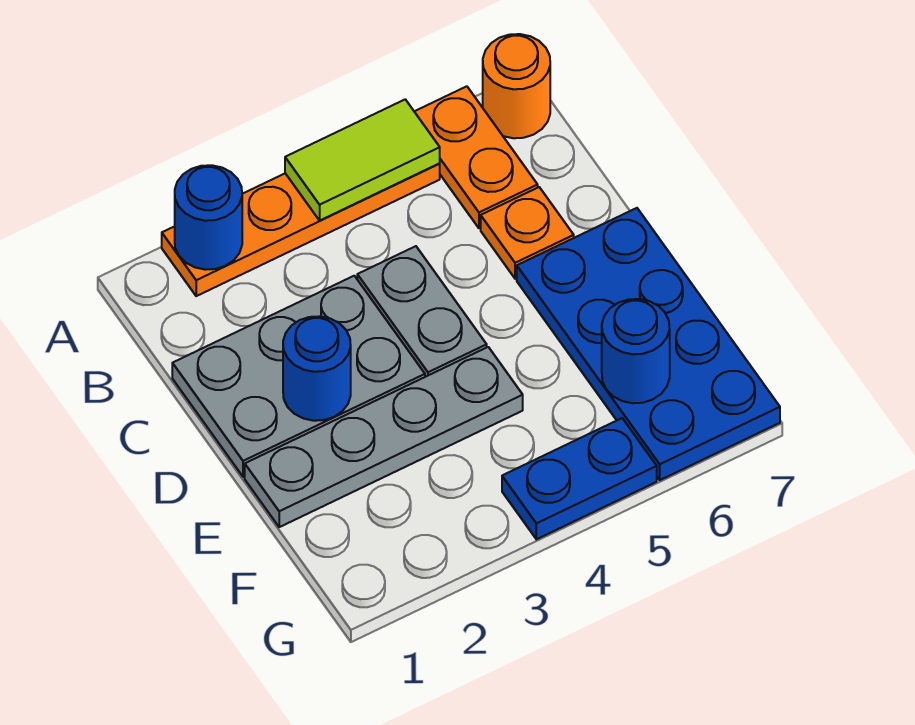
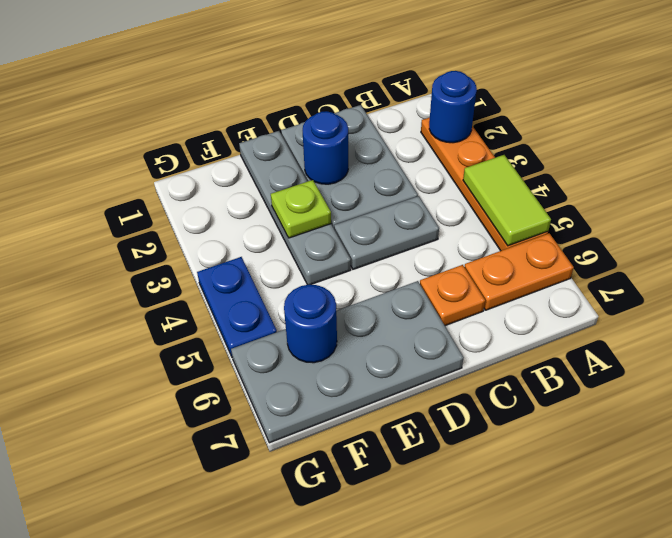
orange 1x1 round brick [483,34,550,138] -> none
blue 2x4 plate [517,208,780,480] -> grey 2x4 plate [231,281,464,443]
none -> lime 1x1 plate [271,180,331,238]

